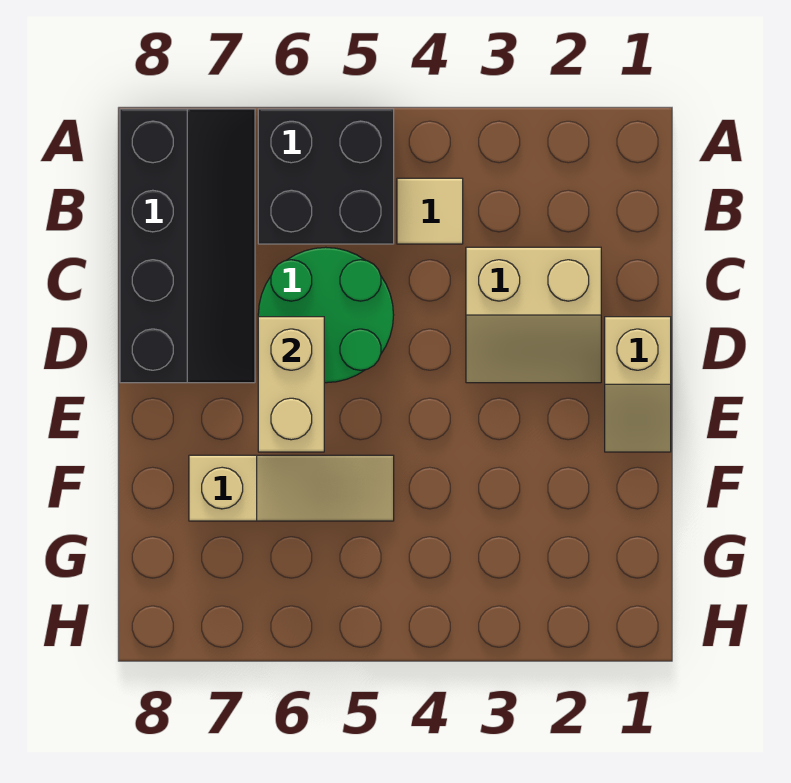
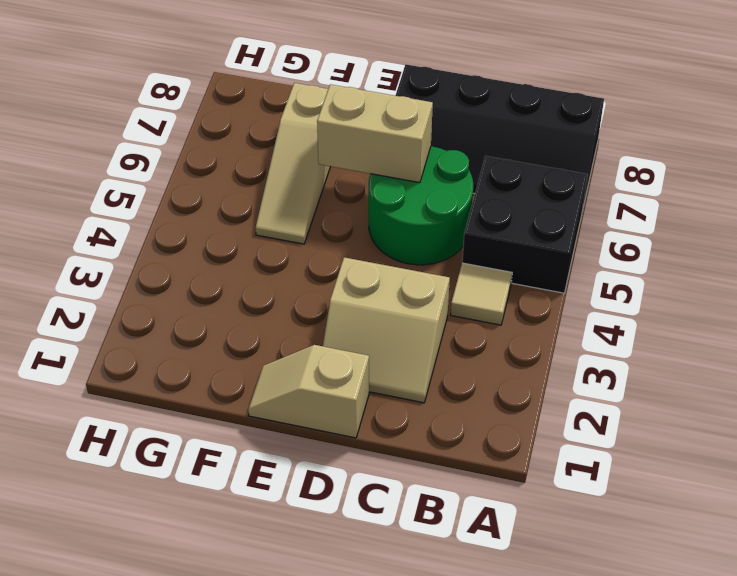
tan 2x2 slope [466,247,601,383] -> tan 2x2 slope turned to [323,257,450,403]

